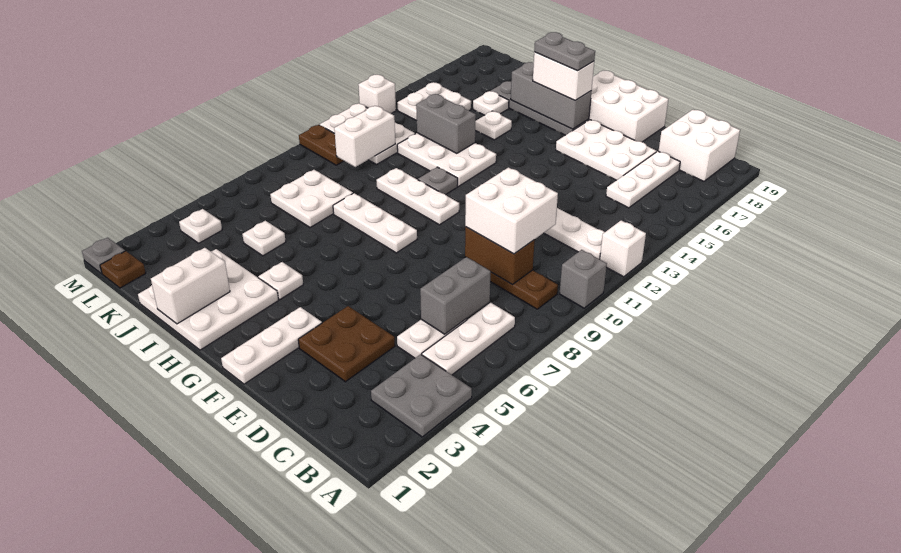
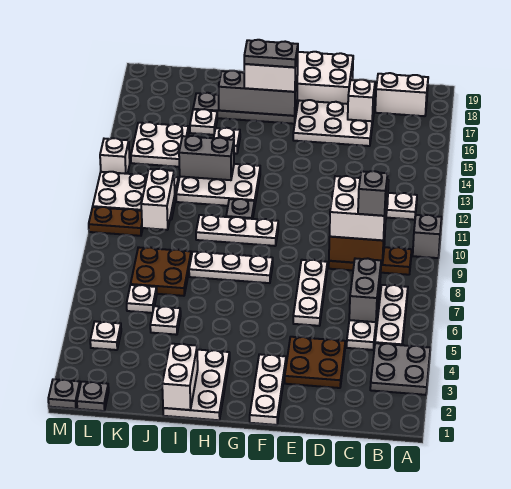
white 1x1 brick [600,220,646,277] -> white 1x1 brick moved to [348,79,375,121]
white 2x2 brick [659,110,740,181] -> white 1x2 brick [375,73,428,116]
none -> grey 1x1 brick [358,171,388,216]
white 1x3 plate [606,151,680,208] -> white 1x3 plate moved to [293,260,327,326]
white 3x3 plate [138,249,278,350] -> white 2x3 plate [163,350,230,420]
white 1x1 plate [258,262,303,299] -> white 1x1 plate moved to [127,285,157,313]
white 2x2 plate [270,170,353,228] -> brown 2x2 plate [131,247,191,296]
brown 1x1 plate [100,251,146,288] -> grey 1x1 plate [77,382,109,411]

